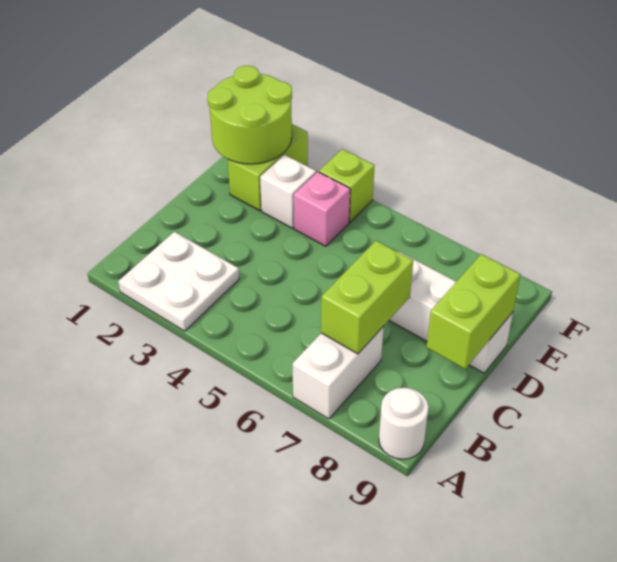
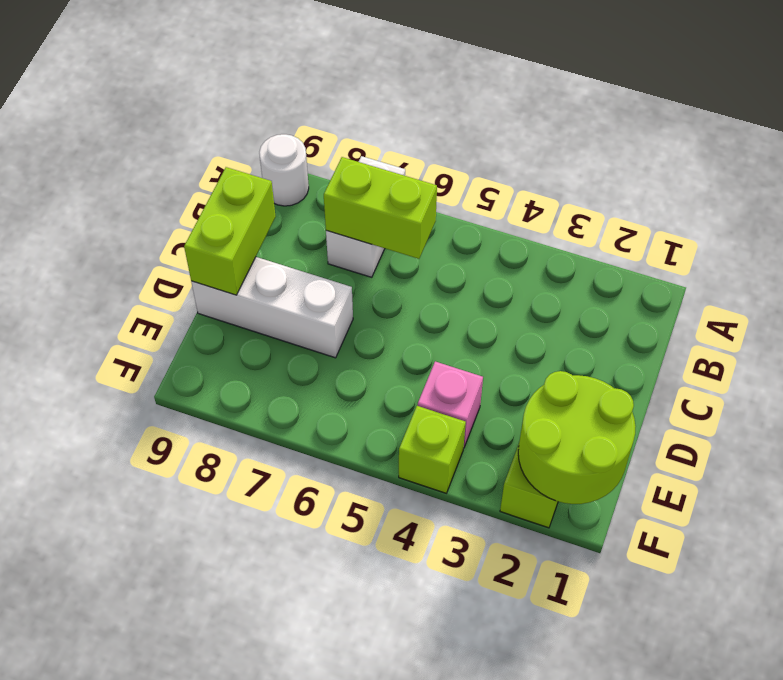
white 2x2 plate [118,232,239,331] -> none
lime 1x2 brick [321,241,413,354] -> lime 1x2 brick turned to [324,157,437,259]
white 1x1 brick [260,155,316,228] -> none

